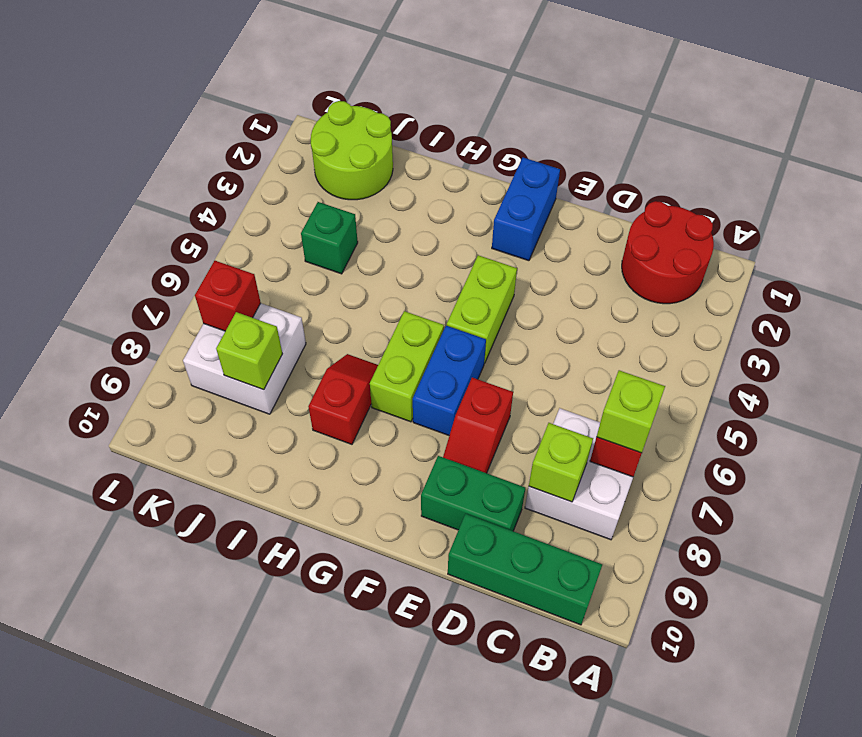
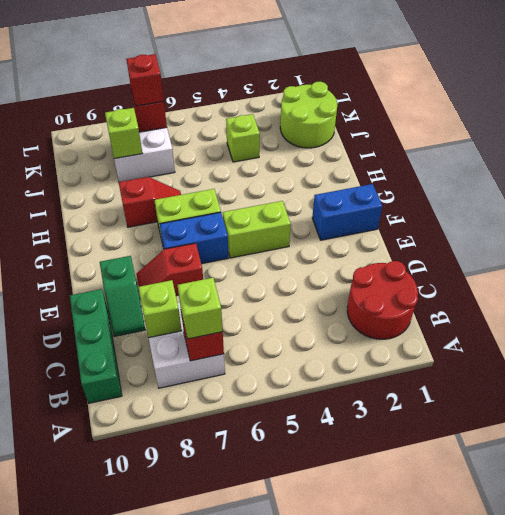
green 1x2 brick [421,456,525,531] -> green 1x2 slope [100,256,145,336]
green 1x1 brick [301,202,358,274] -> lime 1x1 brick [226,114,260,162]
none -> red 1x1 brick [126,54,164,106]

